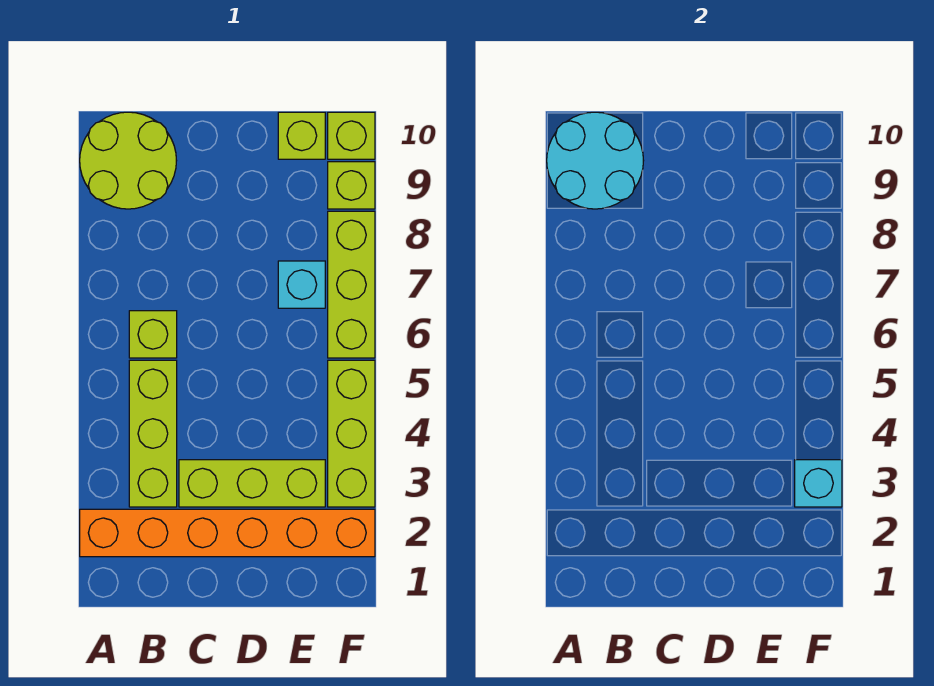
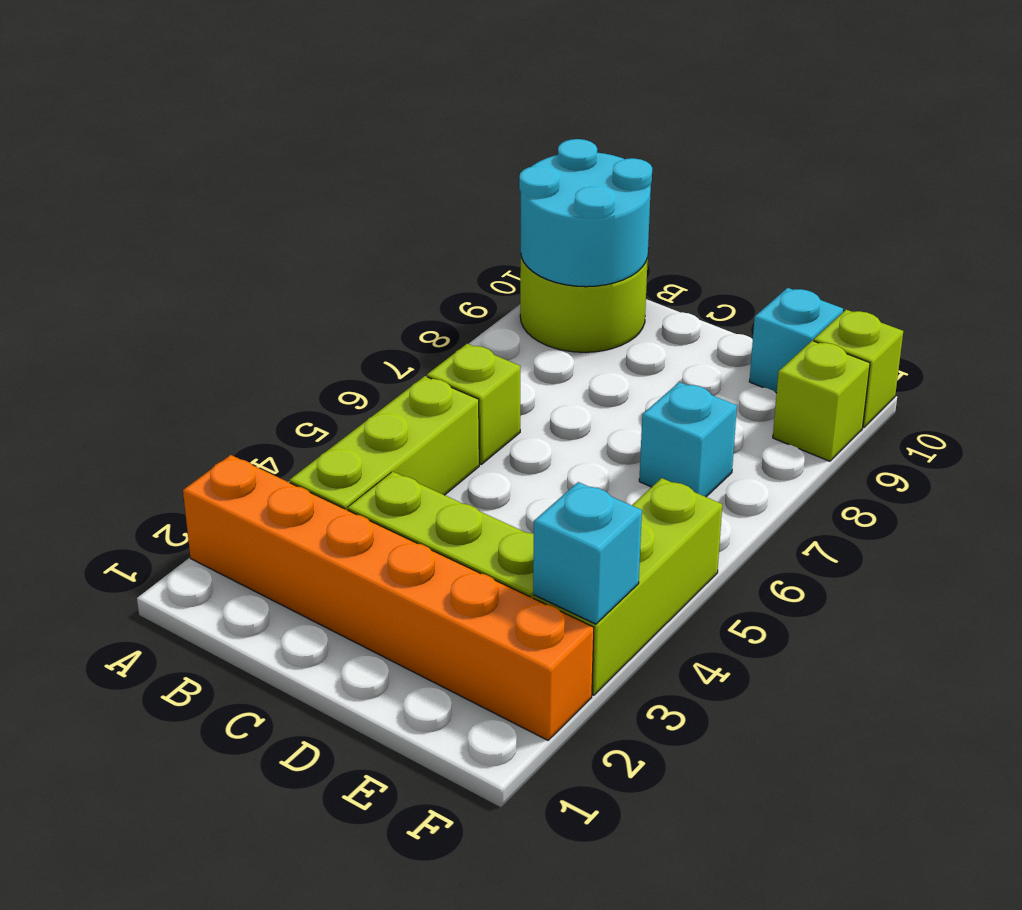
lime 1x1 brick [278,112,325,159] -> cyan 1x1 brick [749,288,843,393]
lime 1x3 brick [328,211,375,358] -> none

